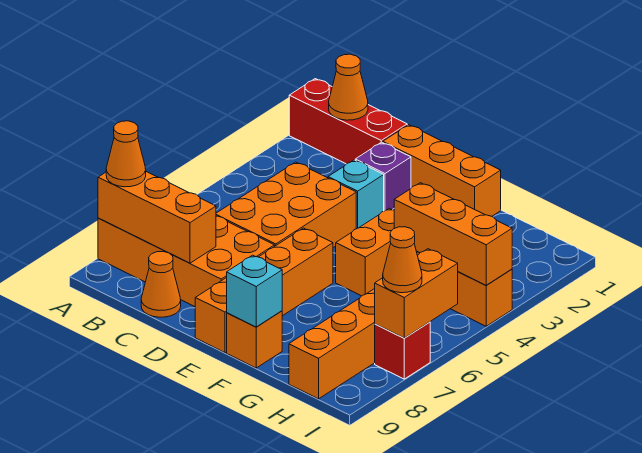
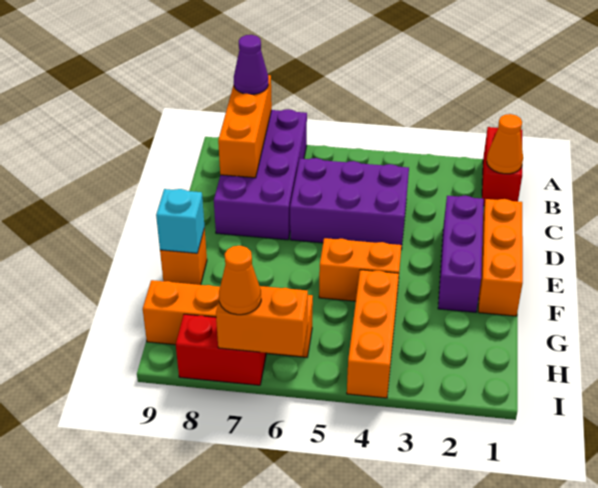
red 1x3 brick [289,79,407,164] -> red 1x2 brick [482,127,522,206]
orange 2x4 brick [98,216,275,307] -> purple 2x4 brick [214,109,307,240]
orange 1x1 cone [106,121,146,187] -> purple 1x1 cone [234,35,268,94]
orange 2x3 brick [216,162,356,248] -> purple 2x3 brick [290,158,409,250]
orange 1x1 cone [141,252,181,317] -> none
purple 1x1 brick [355,142,411,211] -> purple 1x3 brick [438,196,484,312]
cyan 1x1 brick [328,160,384,229] -> none
orange 1x4 brick [195,228,333,353] -> none
orange 1x3 brick [394,183,512,285] -> none
red 1x1 brick [375,322,430,379] -> red 1x2 brick [176,314,266,385]

